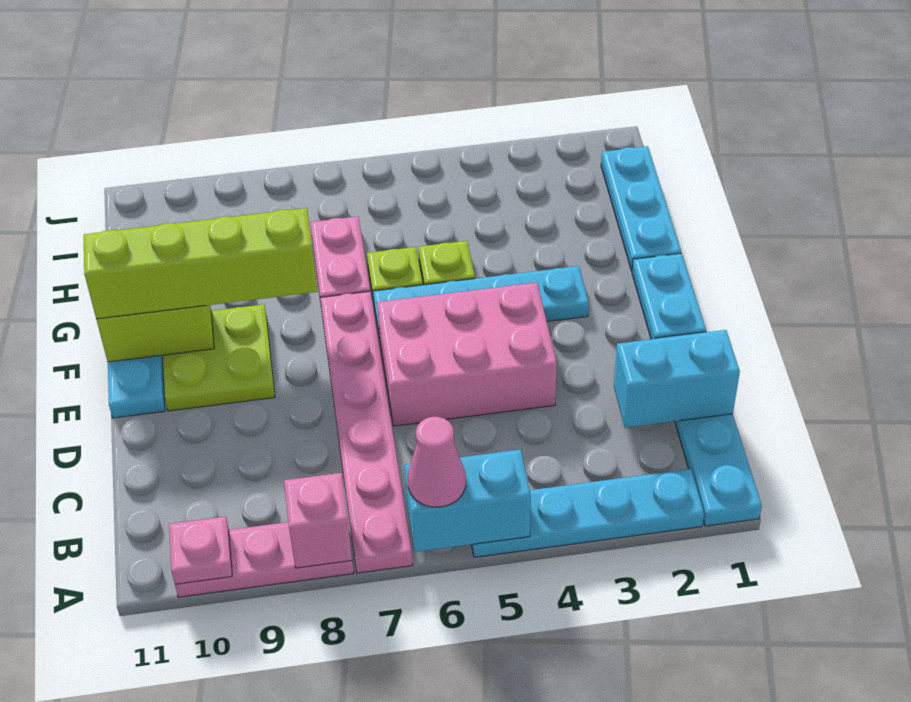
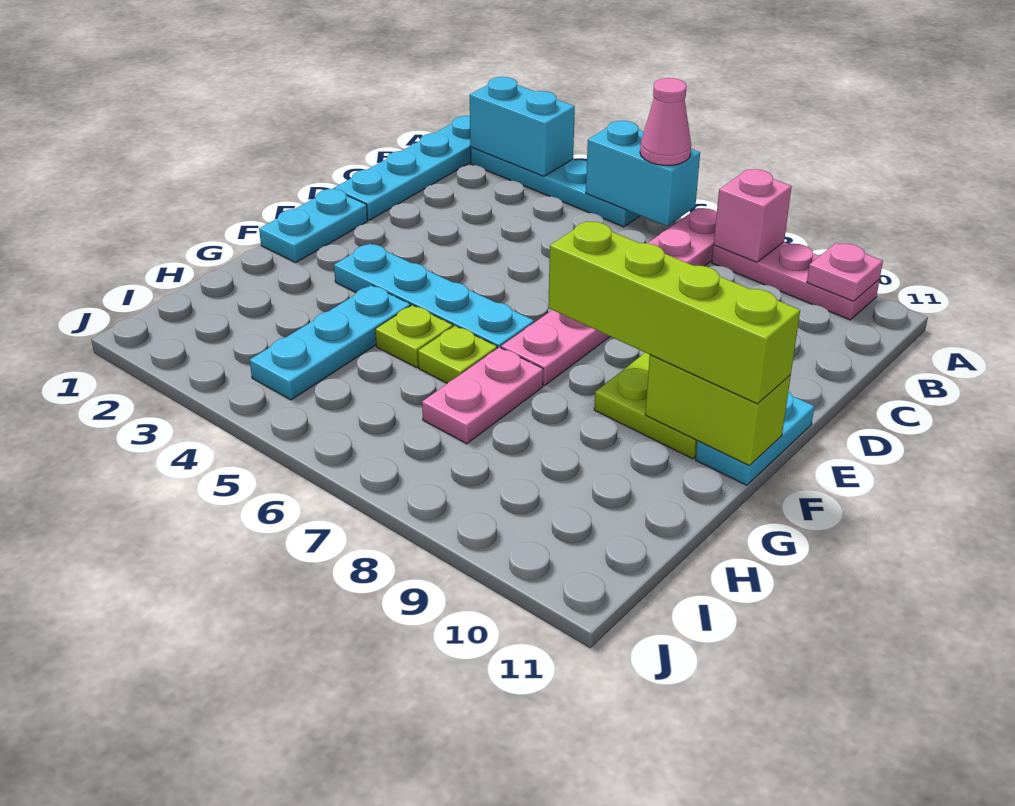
cyan 1x2 brick [614,330,740,428] -> cyan 1x2 brick moved to [470,77,575,176]
pink 2x3 brick [377,282,557,426] -> none
cyan 1x3 plate [601,146,681,271] -> cyan 1x3 plate moved to [250,285,411,400]

